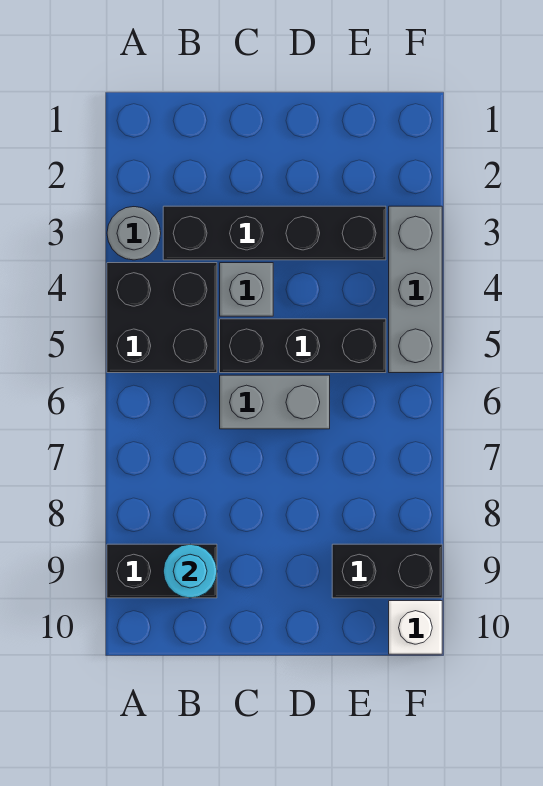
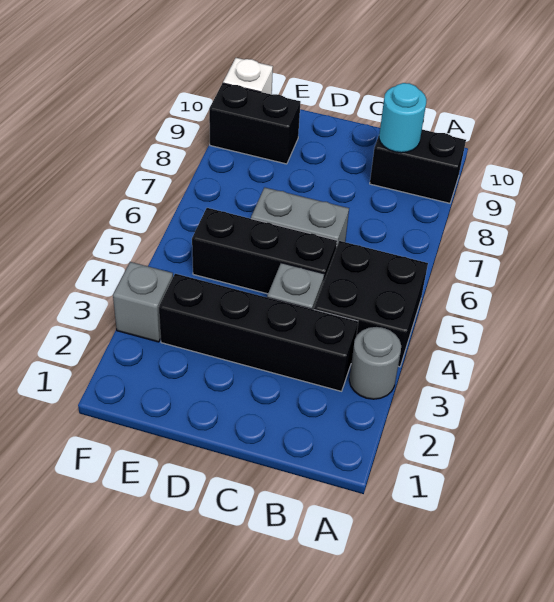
grey 1x3 brick [389,206,442,373] -> grey 1x1 brick [113,262,173,342]

